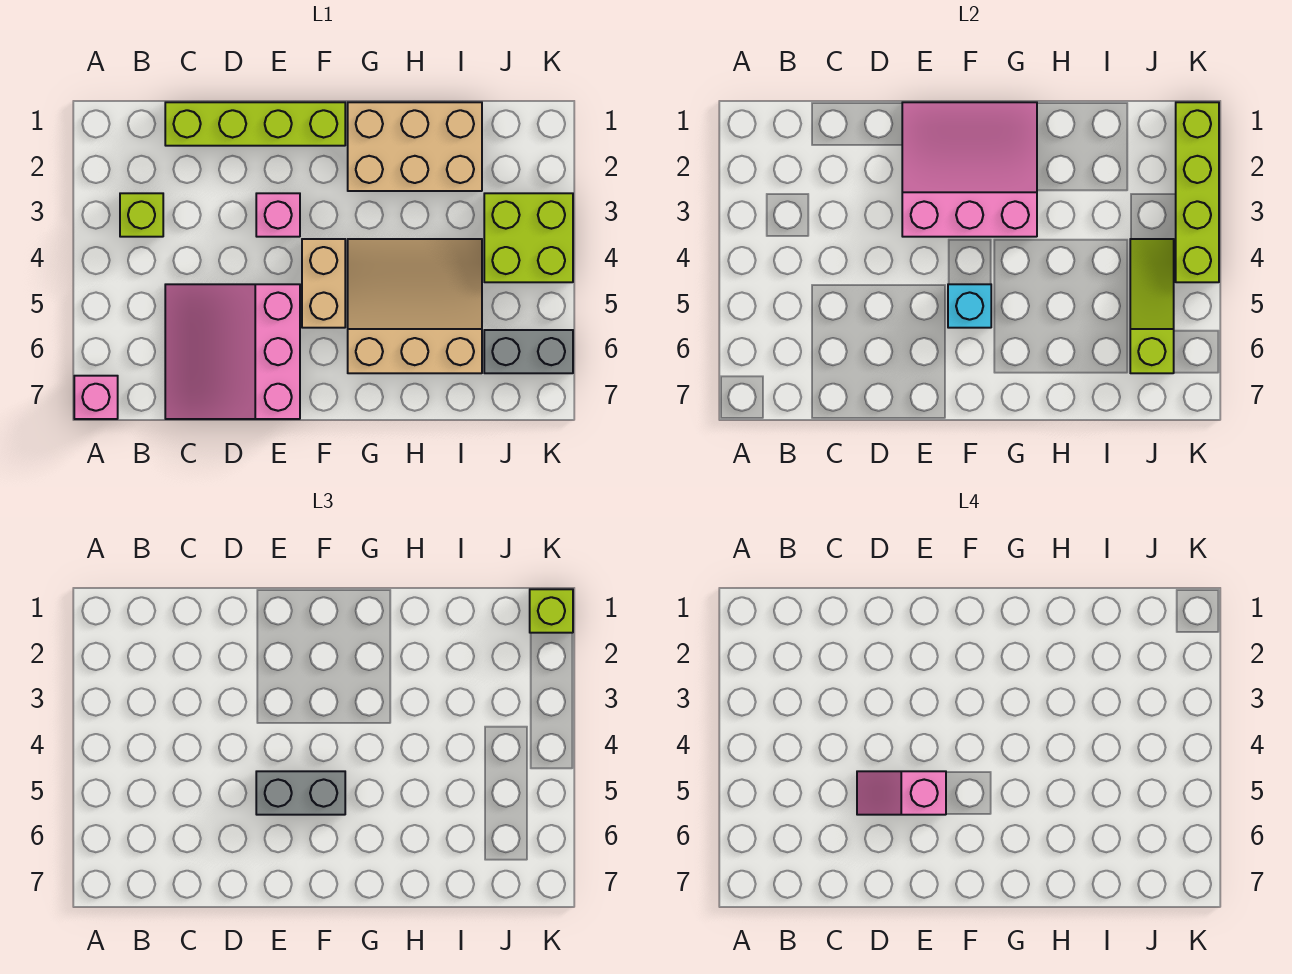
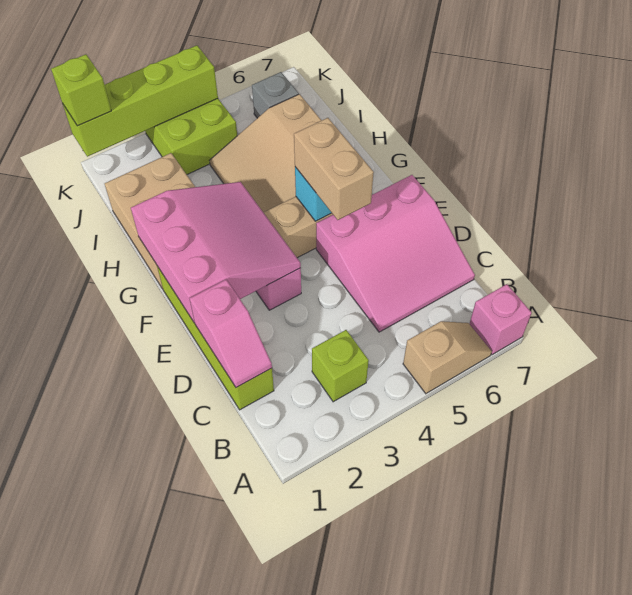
none -> tan 1x2 slope [403,321,492,393]
pink 1x2 slope [857,771,946,815] -> pink 1x2 slope moved to [190,280,272,388]
pink 3x3 slope [902,102,1037,237] -> pink 3x3 slope turned to [131,182,301,323]
grey 1x2 brick [256,771,345,815] -> tan 1x2 brick [294,118,374,220]
lime 1x3 slope [1130,239,1174,373] -> none
grey 1x2 brick [484,330,573,373] -> grey 1x1 brick [252,72,299,118]

